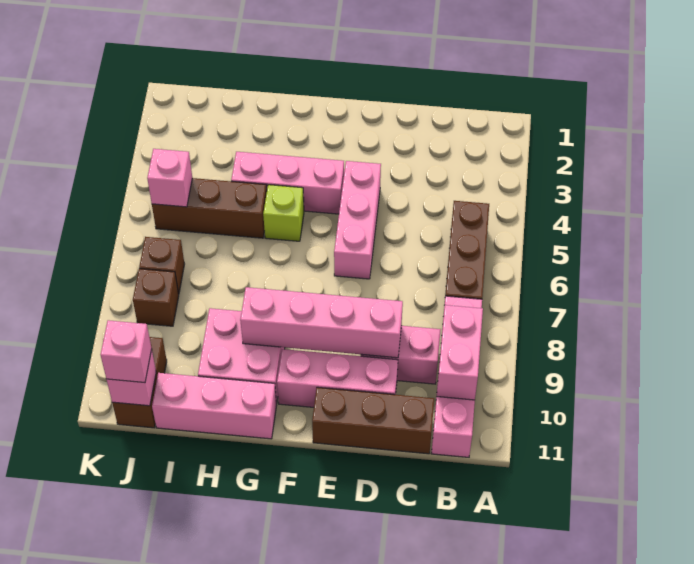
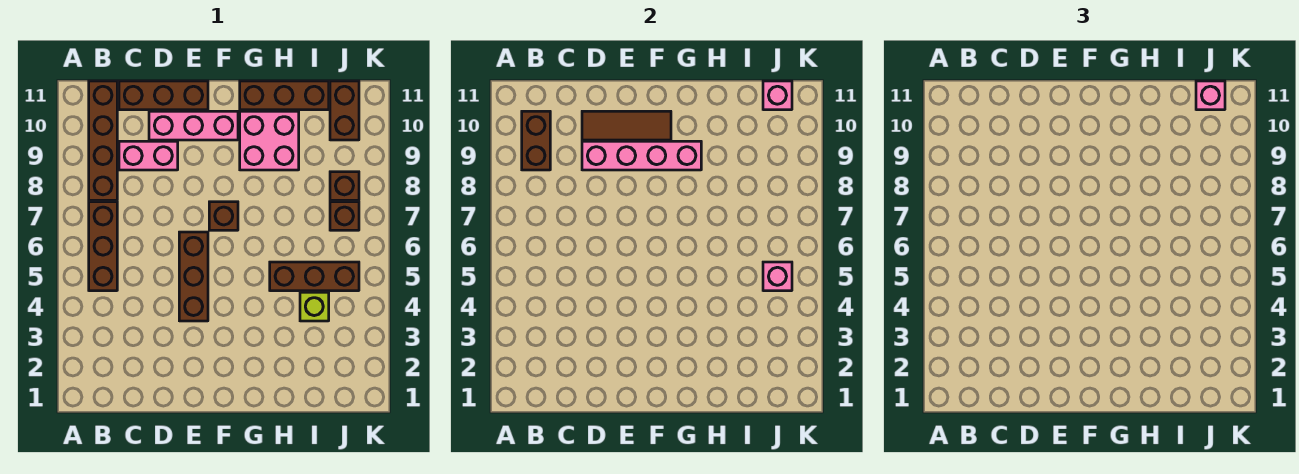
pink 1x4 brick [431,296,482,457] -> brown 1x4 brick [89,81,117,200]
pink 1x2 brick [437,305,483,400] -> brown 1x2 brick [522,111,550,170]
none -> brown 1x3 tile [582,111,671,140]
pink 1x3 brick [334,161,381,279] -> brown 1x3 brick [179,232,208,321]
pink 1x3 brick [231,152,344,214] -> none
none -> brown 1x1 brick [209,202,238,230]
lime 1x1 brick [263,185,304,241] -> lime 1x1 brick moved to [300,292,329,321]
pink 1x3 brick [152,373,277,439] -> brown 1x3 brick [240,81,329,110]

